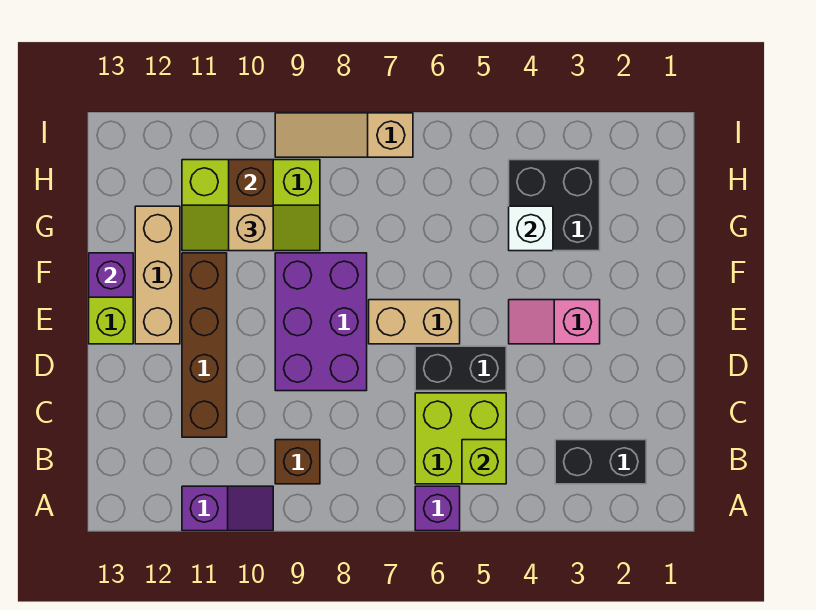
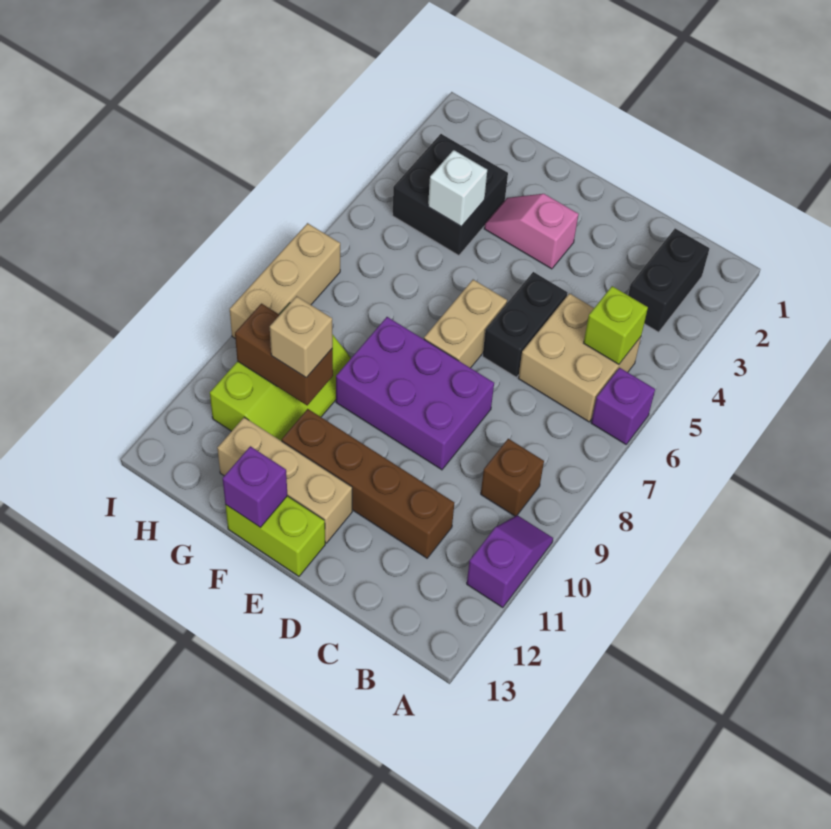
lime 2x2 brick [415,393,506,484] -> tan 2x2 brick [518,293,641,422]
pink 1x2 slope [509,300,600,344] -> pink 1x2 slope turned to [484,194,578,269]
tan 1x3 slope [275,113,413,157] -> tan 1x3 brick [230,223,340,338]

